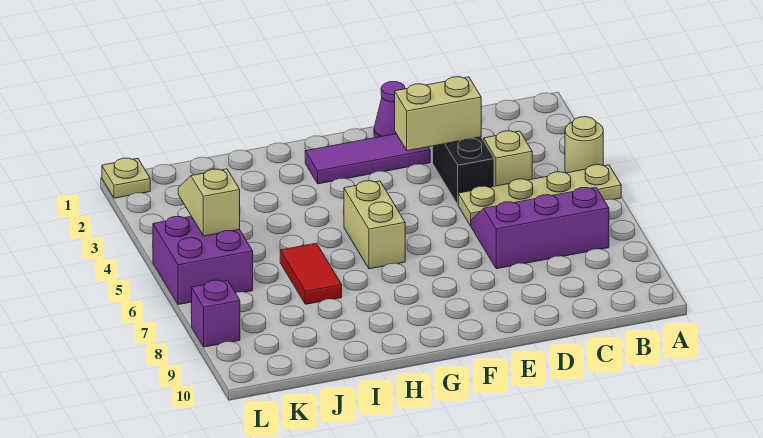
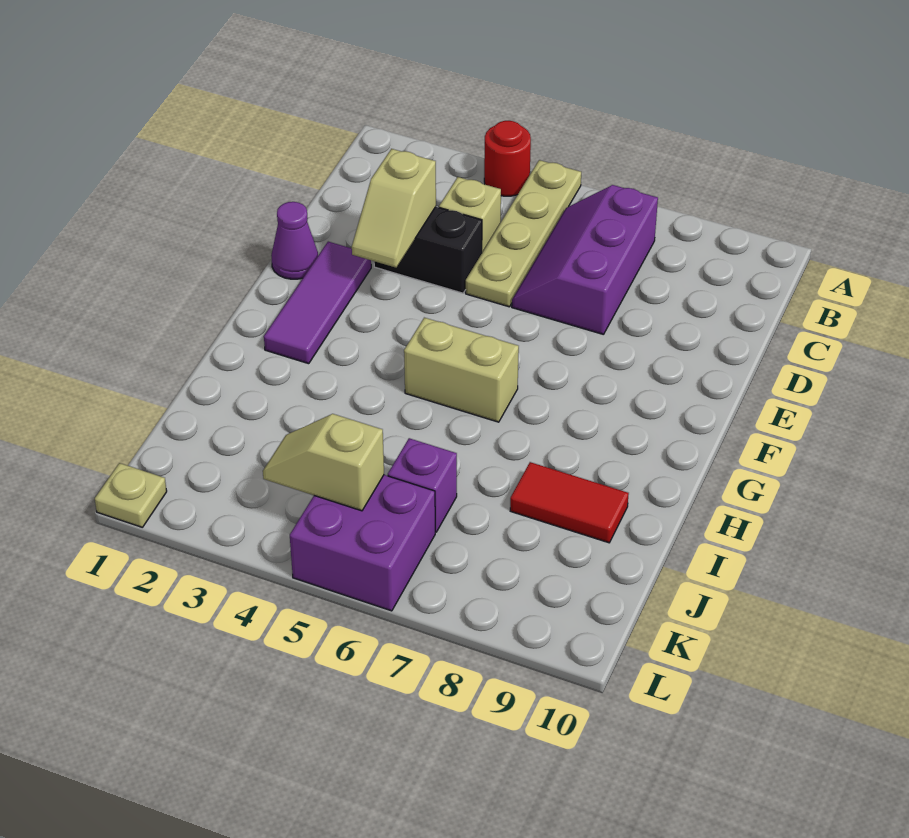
tan 1x1 round brick [565,117,603,173] -> red 1x1 round brick [484,121,531,196]
tan 1x2 brick [395,77,481,151] -> tan 1x2 slope [352,149,436,267]
red 1x2 tile [280,243,342,304] -> red 1x2 tile moved to [510,462,629,543]
purple 1x1 brick [191,280,240,347] -> purple 1x1 brick moved to [388,438,457,532]

